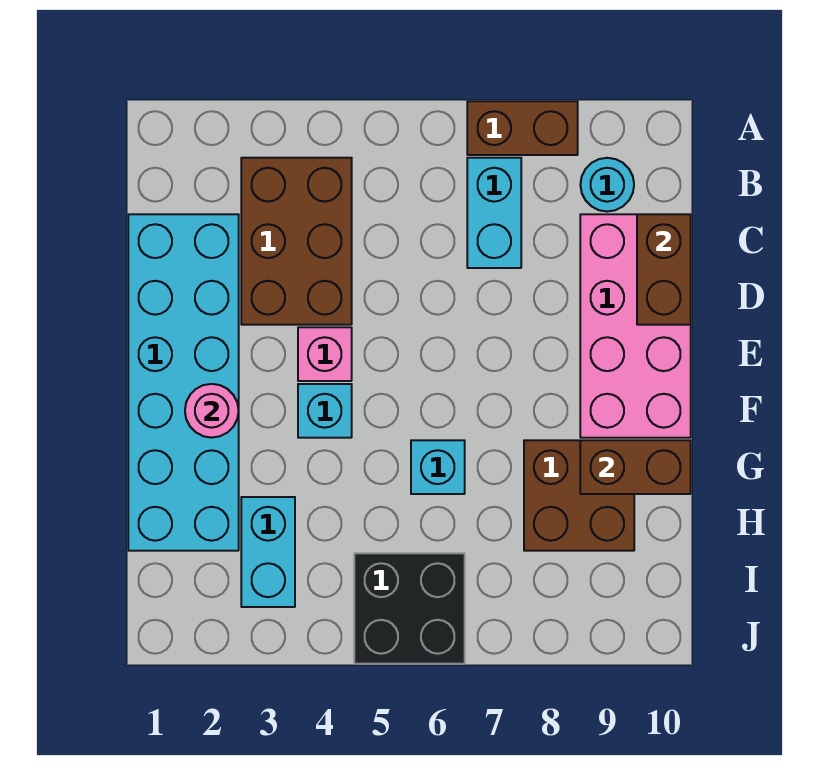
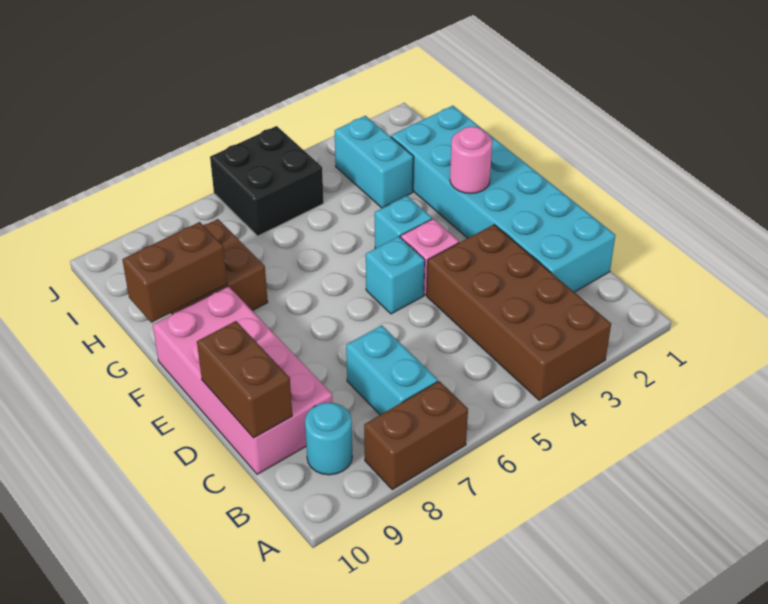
brown 2x3 brick [241,158,352,325] -> brown 2x4 brick [427,225,611,400]
cyan 1x1 brick [411,440,465,494] -> cyan 1x1 brick moved to [366,237,425,314]

